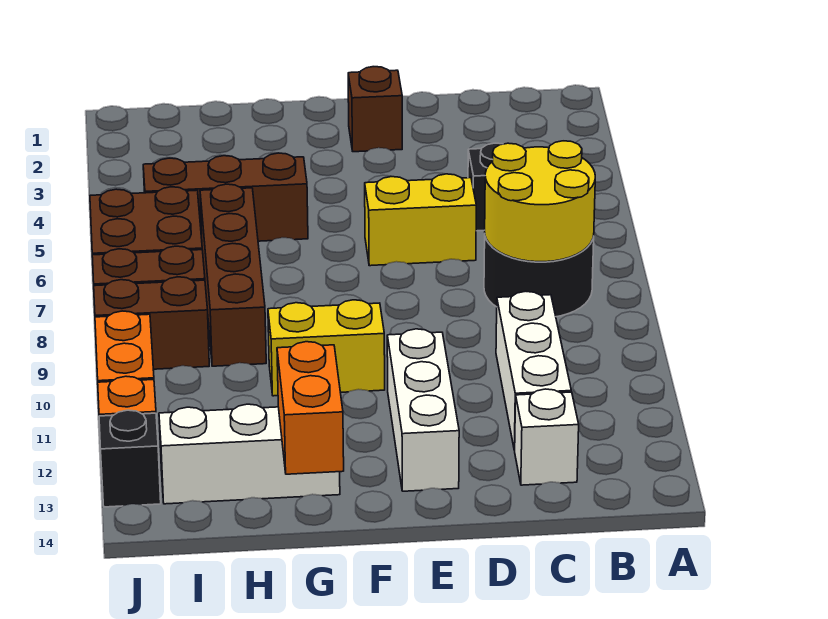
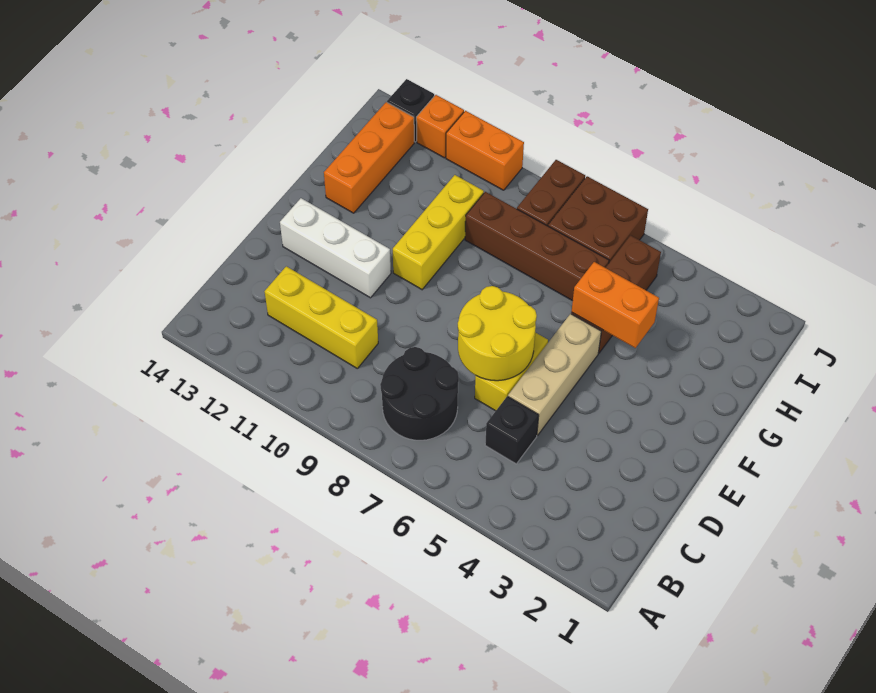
yellow 2x2 round brick [485,141,595,262] -> yellow 2x2 round brick moved to [458,286,537,381]
white 1x3 brick [496,291,571,450] -> yellow 1x3 brick [264,266,378,368]
white 1x1 brick [515,389,579,485] -> none
none -> tan 1x3 brick [508,314,601,435]
brown 1x1 brick [348,67,402,152] -> none
yellow 1x2 brick [268,300,385,396] -> yellow 1x3 brick [393,175,484,289]
white 1x3 brick [159,404,340,504] -> orange 1x3 brick [324,102,414,213]
orange 1x2 brick [277,342,344,474] -> orange 1x2 brick moved to [571,262,659,348]
brown 1x2 brick [94,277,209,369] -> none

